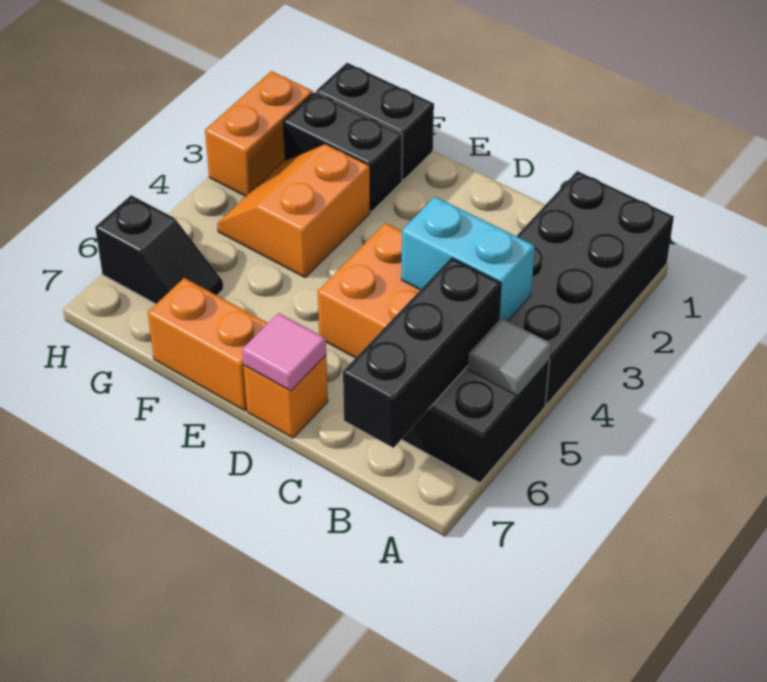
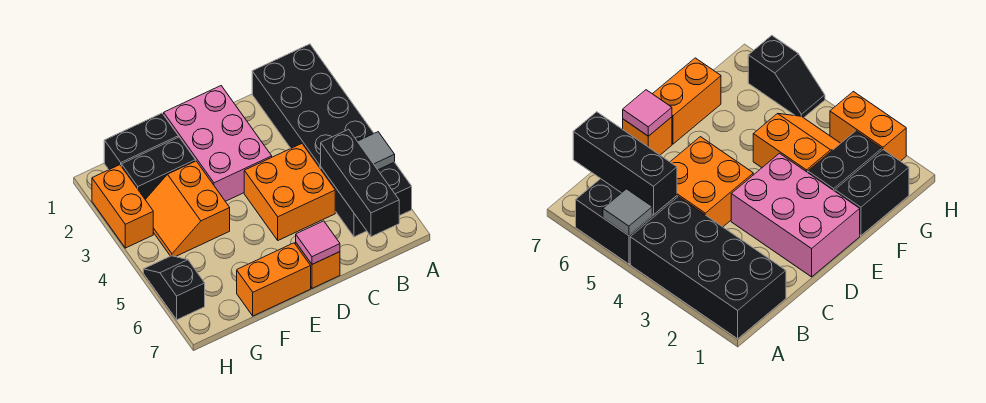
cyan 1x2 brick [401,197,535,321] -> none
none -> pink 2x3 brick [164,86,272,201]
black 1x2 slope [95,195,223,304] -> black 1x2 slope turned to [143,256,205,320]

